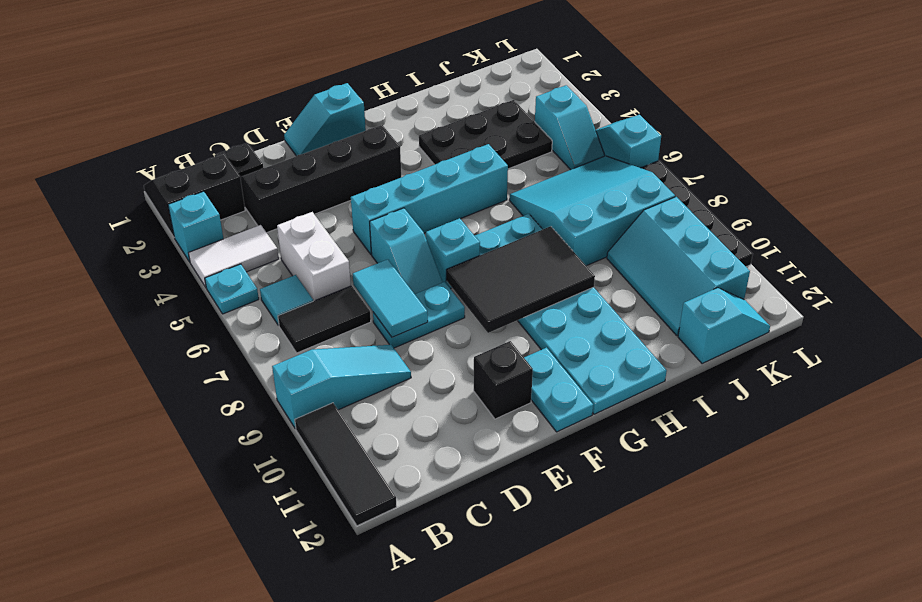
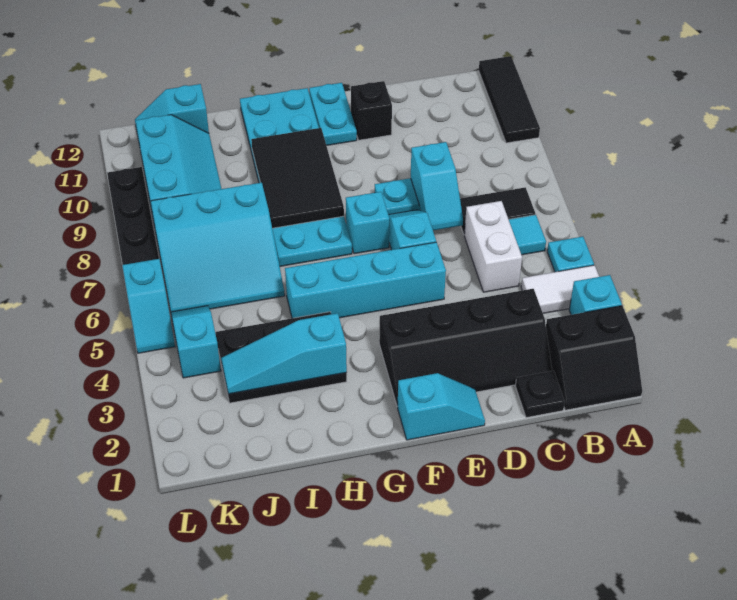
cyan 1x3 slope [272,345,411,429] -> cyan 1x3 slope moved to [221,313,347,394]
cyan 1x2 tile [353,259,428,337] -> cyan 1x2 slope [411,142,463,230]
black 2x3 tile [446,226,595,333] -> black 2x3 tile turned to [251,128,344,228]

